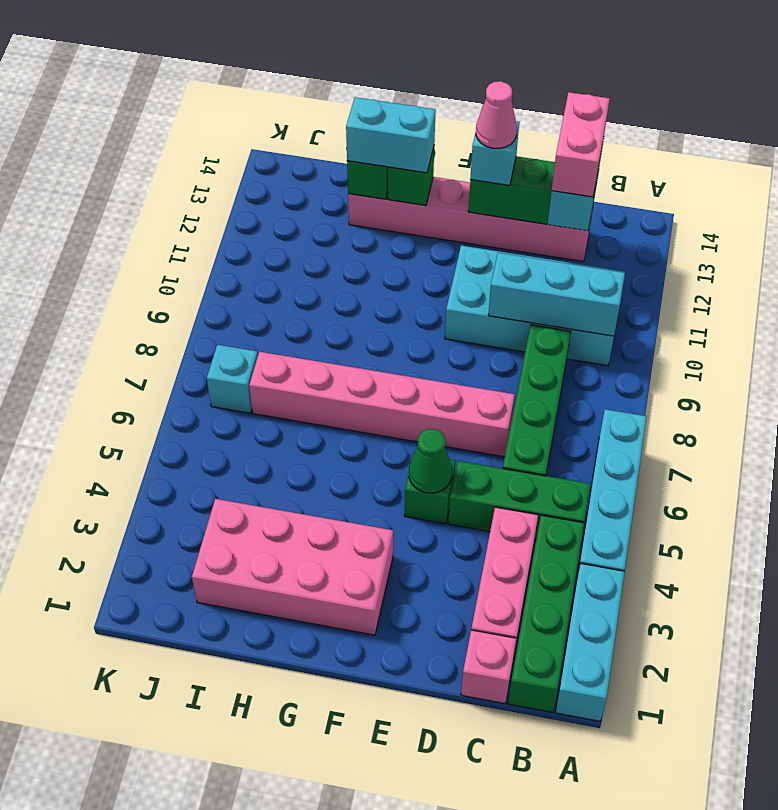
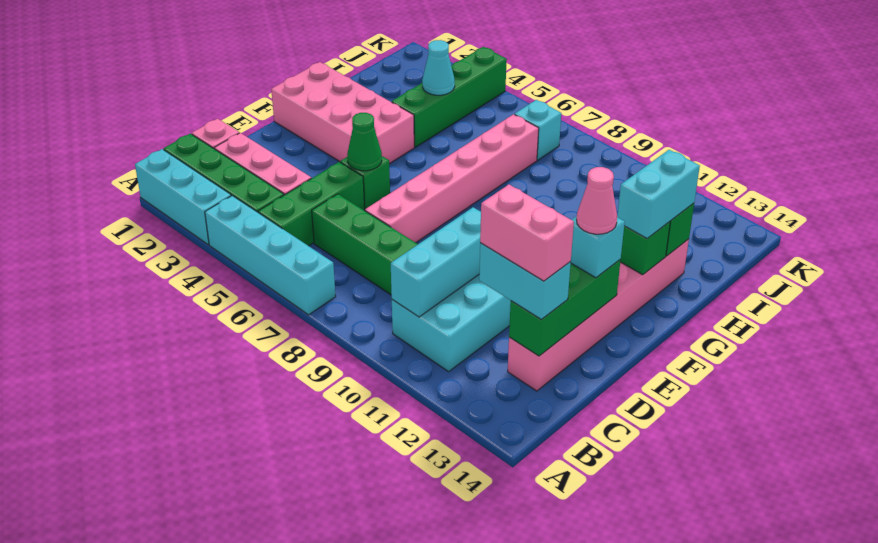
pink 2x4 brick [192,499,393,635] -> pink 2x4 brick turned to [271,62,414,164]
none -> green 1x4 brick [392,47,507,147]
none -> cyan 1x1 cone [422,40,455,95]

